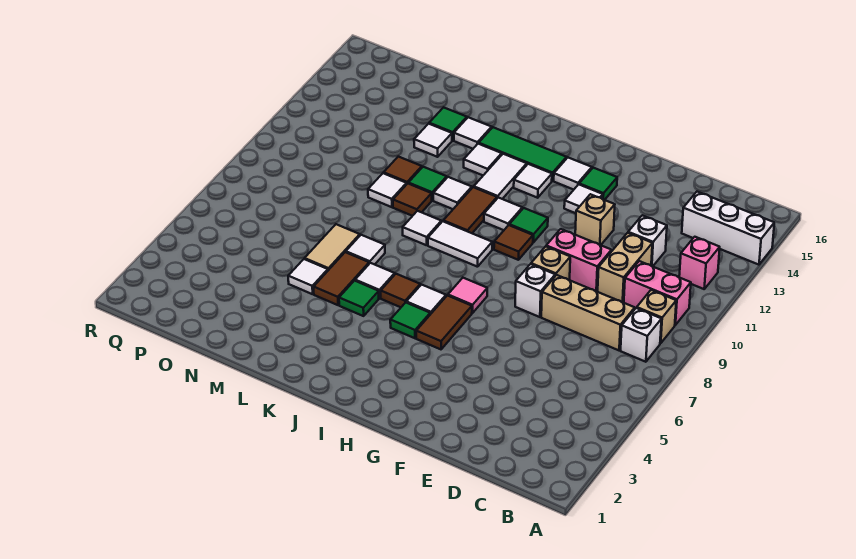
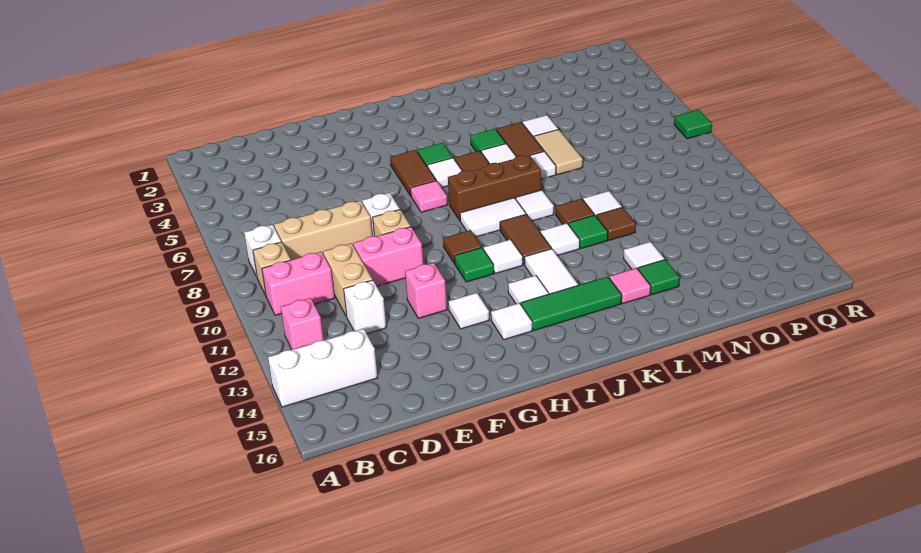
tan 1x1 brick [575,194,615,245] -> pink 1x1 brick [405,263,447,318]
green 1x1 tile [579,168,617,200] -> green 1x1 tile moved to [674,110,712,139]
none -> brown 1x3 brick [448,155,541,220]
white 1x1 tile [464,144,502,175] -> none
white 1x1 tile [454,117,492,149] -> pink 1x1 tile [609,268,651,303]

